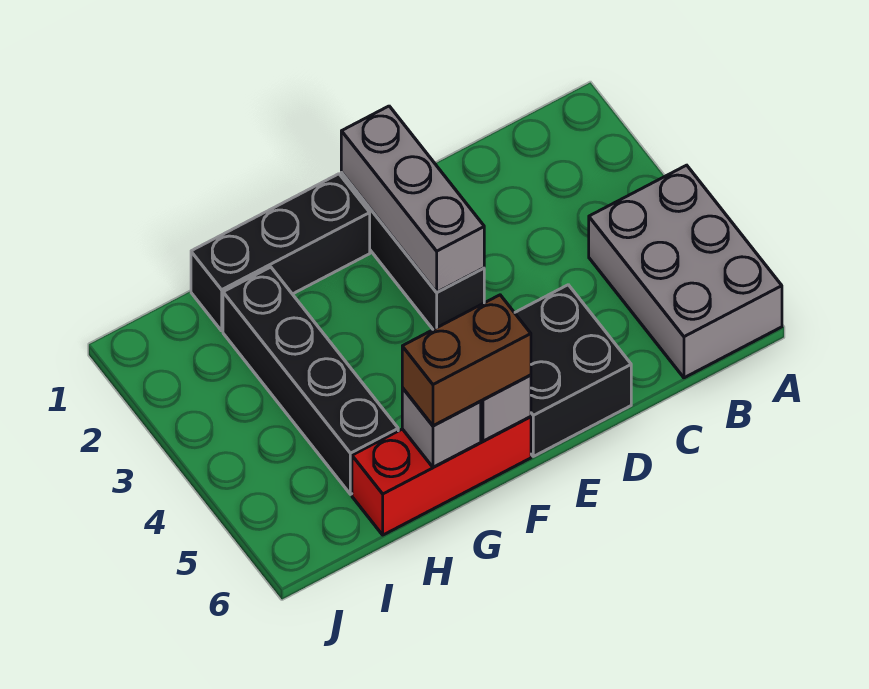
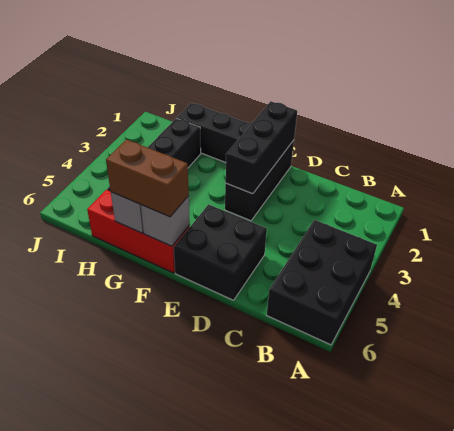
grey 2x3 brick [589,165,782,378] -> black 2x3 brick [267,220,377,345]
grey 1x3 brick [341,106,484,292] -> black 1x3 brick [225,101,297,194]

